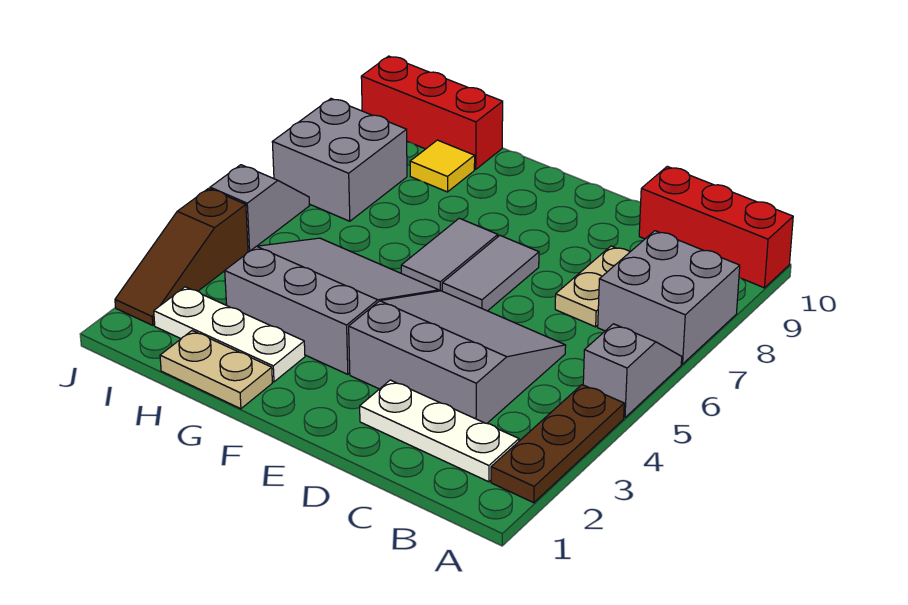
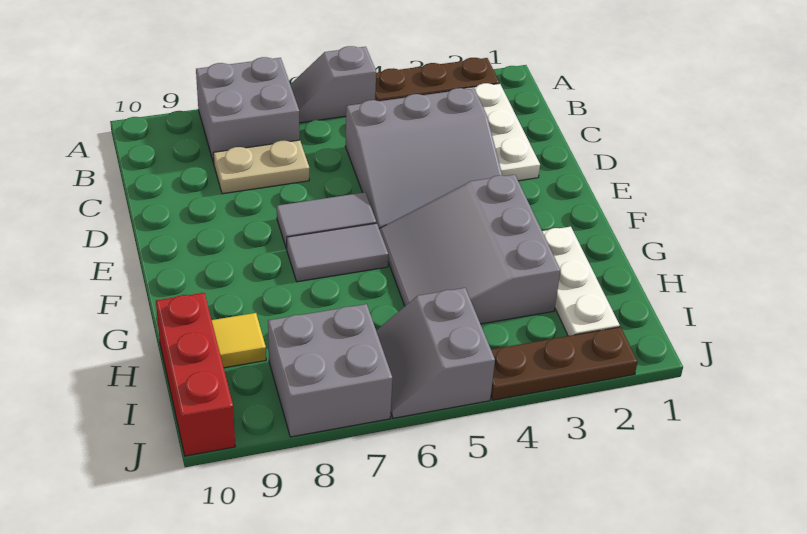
red 1x3 brick [639,166,793,288] -> none
grey 3x3 slope [349,291,566,423] -> grey 3x3 slope turned to [345,88,502,228]
tan 1x2 plate [160,331,272,409] -> none
brown 1x3 slope [115,188,248,325] -> brown 1x3 plate [491,327,638,400]
grey 1x2 slope [210,165,310,251] -> grey 2x2 slope [376,288,495,418]

